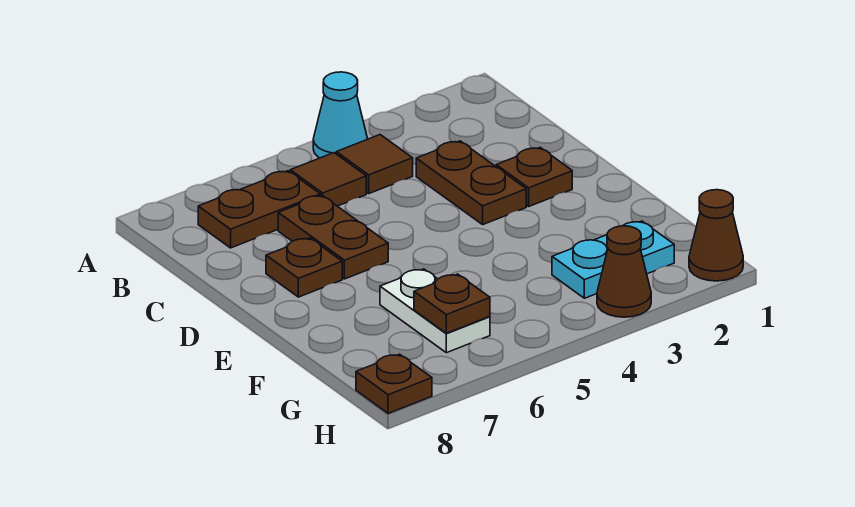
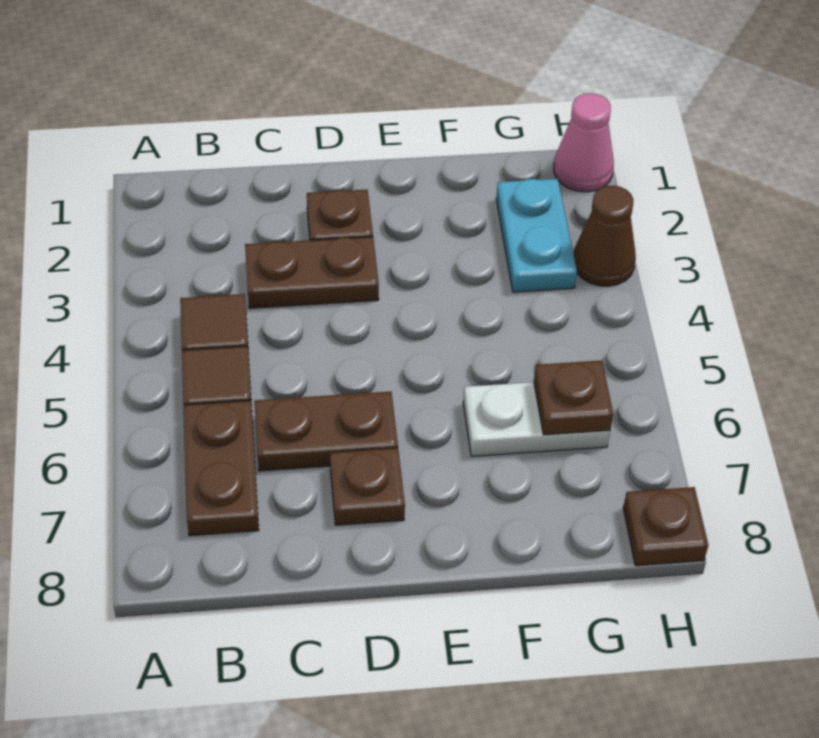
cyan 1x1 cone [313,72,368,158] -> none
brown 1x1 cone [689,190,743,281] -> pink 1x1 cone [554,93,614,192]

